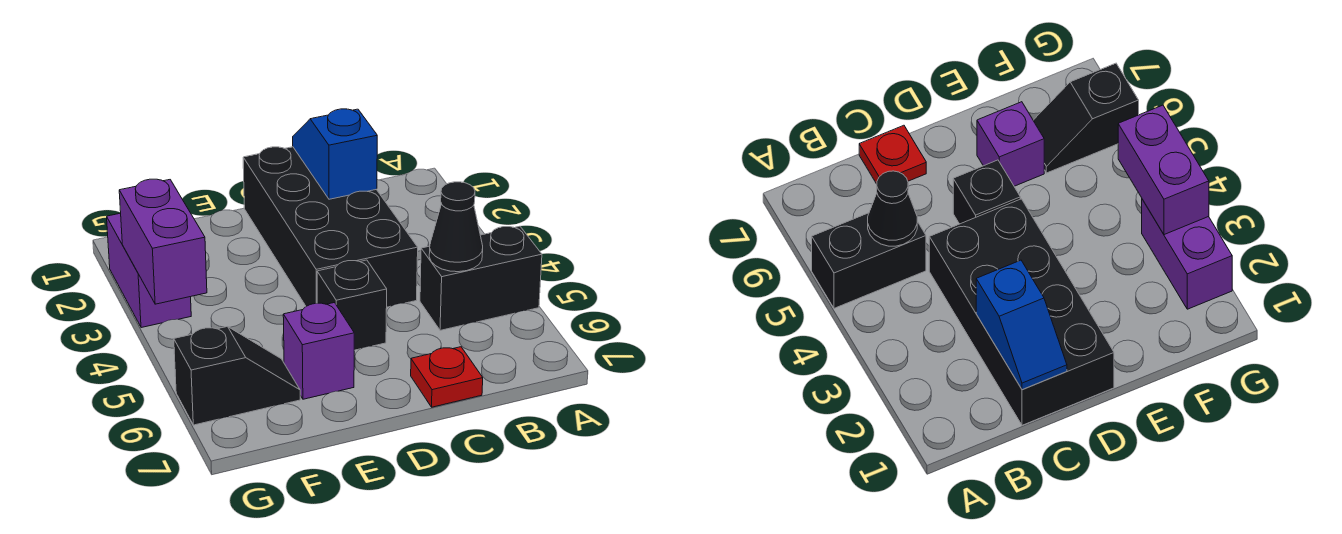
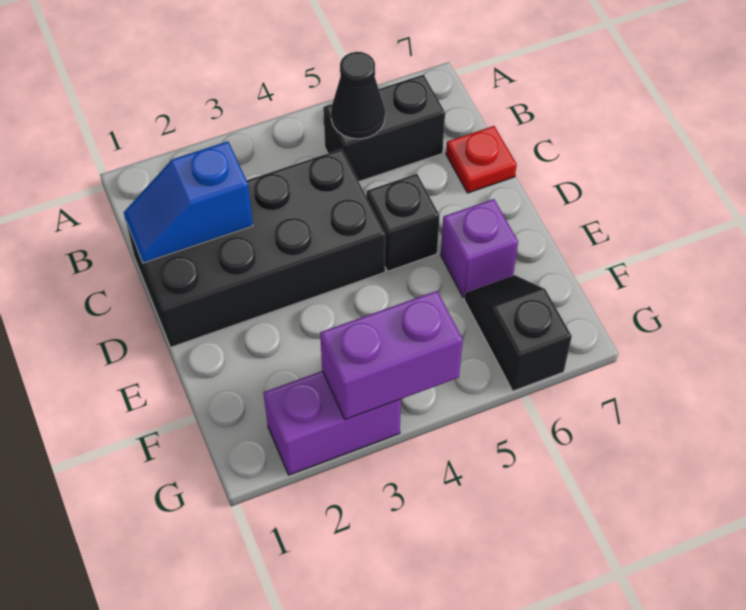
black 1x2 brick [420,226,542,330] -> black 1x2 brick turned to [323,75,445,181]

